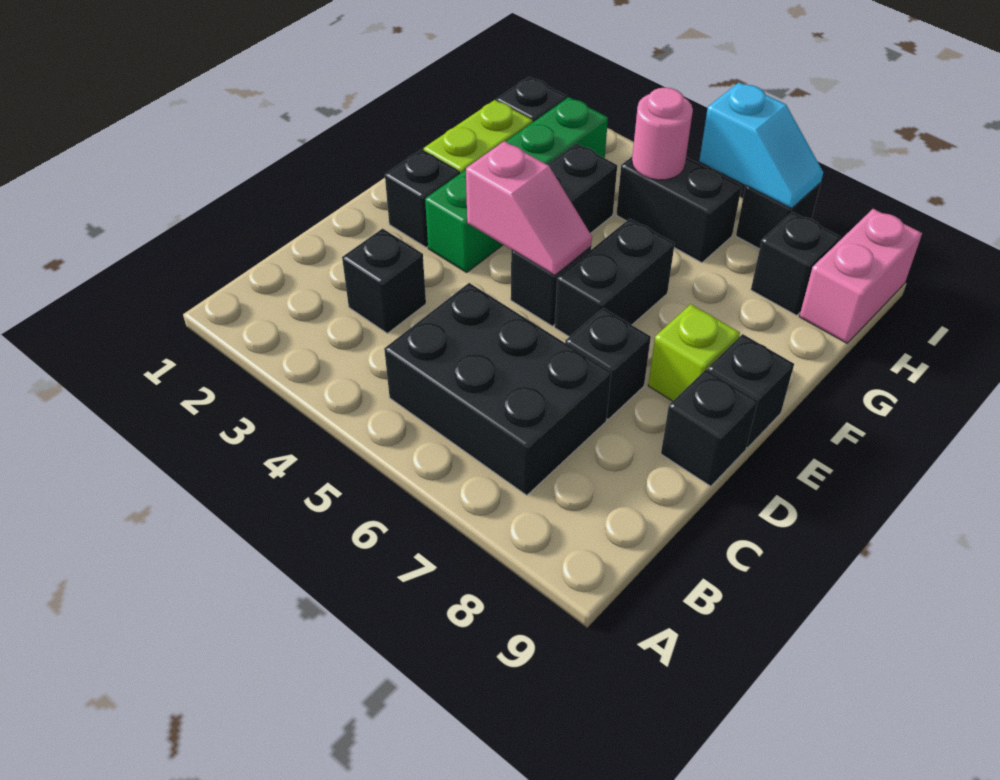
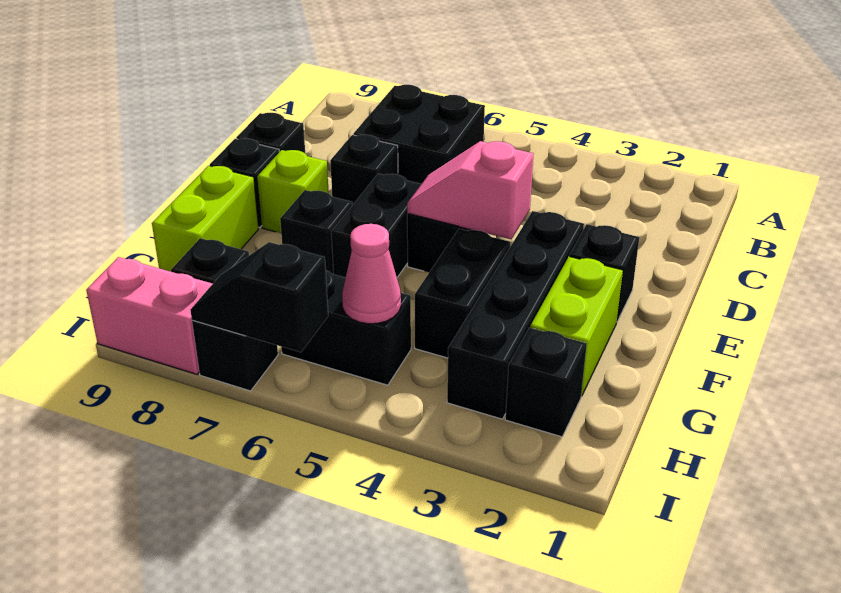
black 2x3 brick [384,283,611,495] -> black 2x2 brick [353,85,485,184]
black 1x1 brick [342,229,426,333] -> black 1x1 brick moved to [280,190,352,274]
green 1x4 brick [425,97,608,272] -> black 1x4 brick [447,211,584,419]
none -> lime 1x2 brick [152,166,259,272]
pink 1x1 round brick [632,88,693,180] -> pink 1x1 cone [342,224,401,324]
pink 1x2 brick [799,209,922,343] -> pink 1x2 brick turned to [86,257,213,374]
cyan 1x2 slope [699,82,823,208] -> black 1x2 slope [190,242,328,352]

